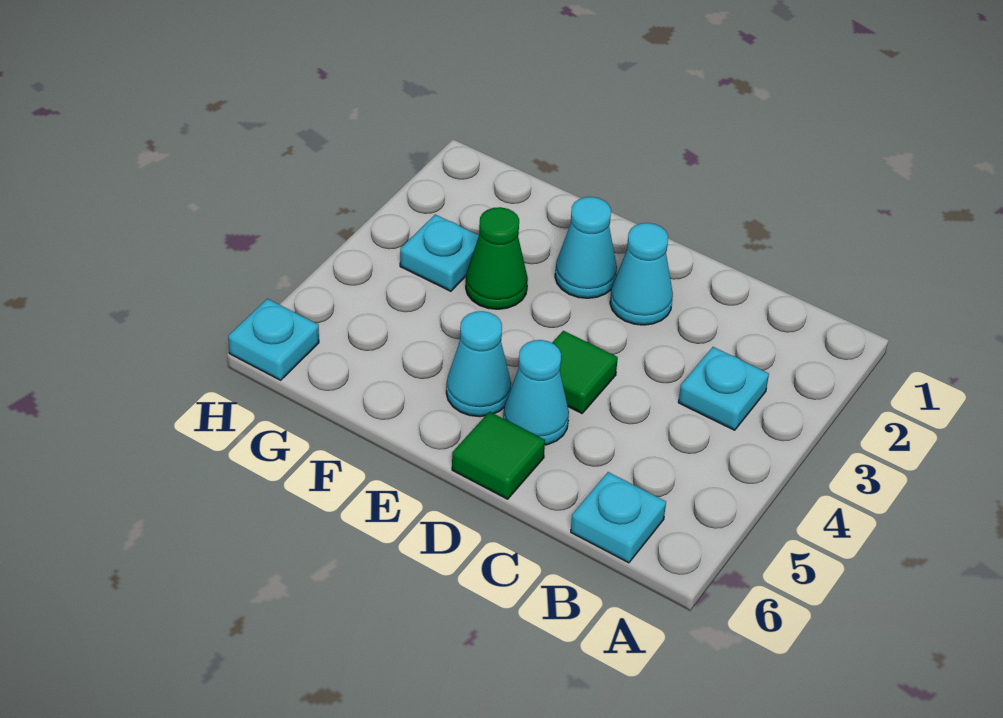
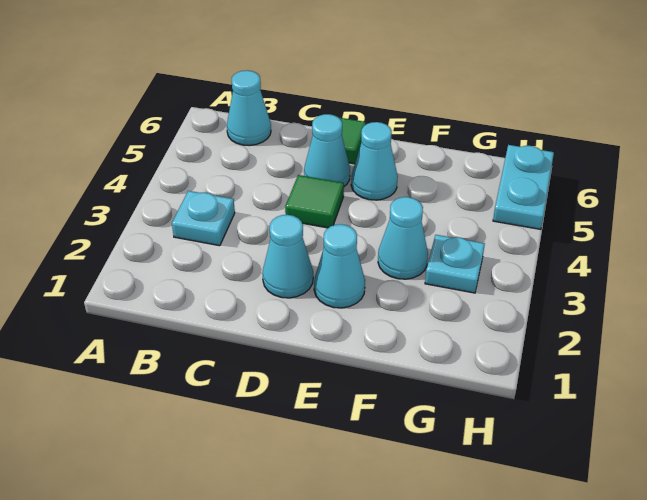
cyan 1x1 plate [571,472,666,563] -> cyan 1x1 cone [227,70,271,146]
green 1x1 cone [466,207,528,309] -> cyan 1x1 cone [378,197,428,279]
cyan 1x1 plate [228,299,319,380] -> cyan 1x2 plate [493,145,554,229]

